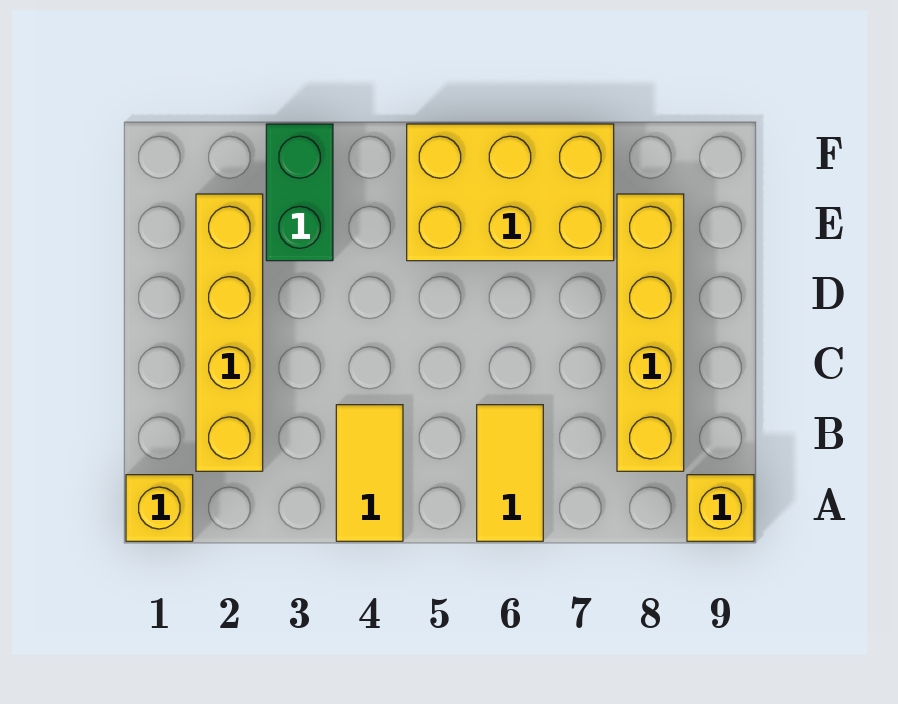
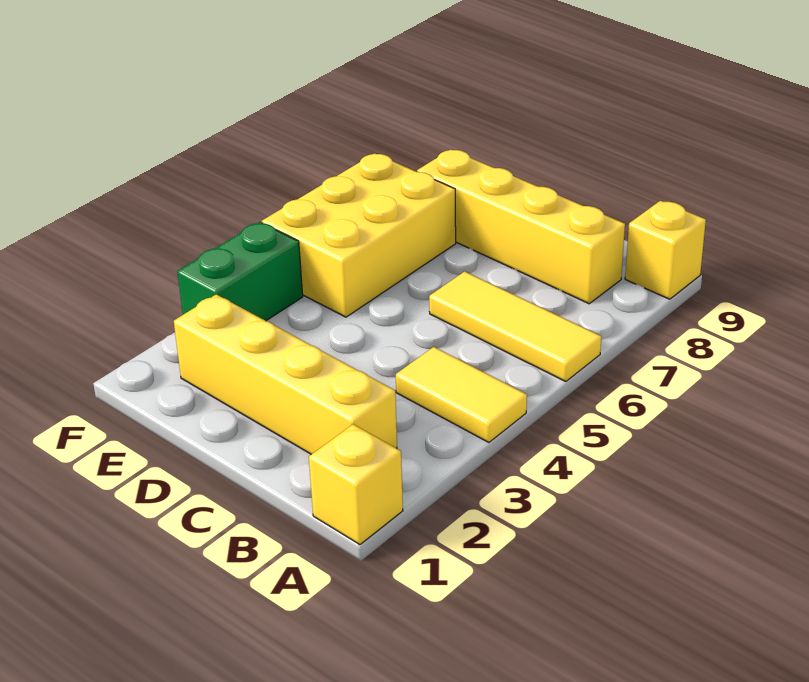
yellow 1x2 tile [477,405,543,541] -> yellow 1x3 tile [429,271,601,382]
green 1x2 brick [266,124,333,261] -> green 1x2 brick turned to [177,222,303,321]

